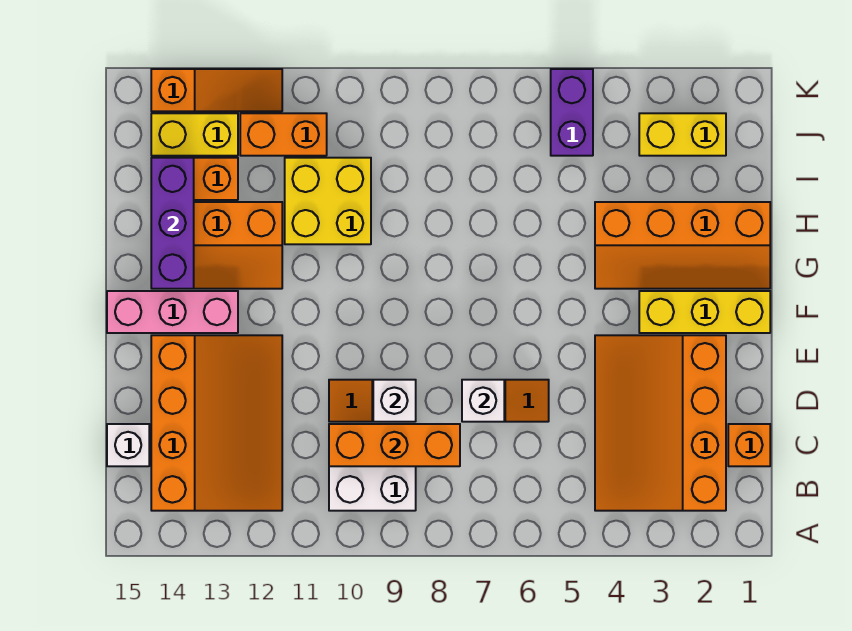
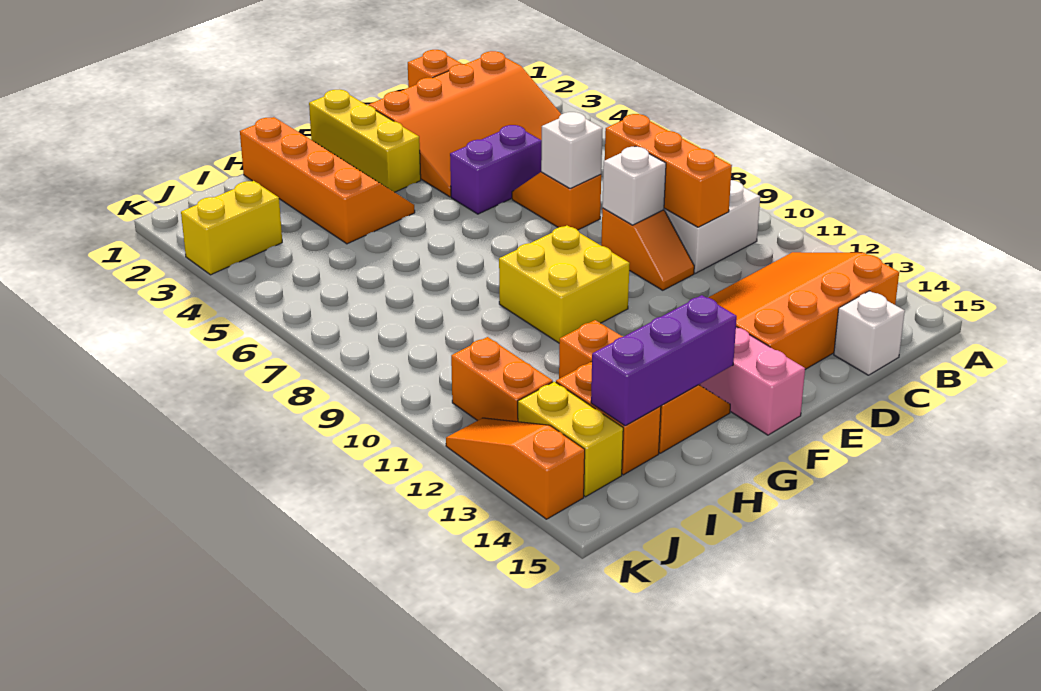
yellow 2x2 brick [285,158,371,244] -> yellow 2x2 brick moved to [499,226,630,343]
yellow 1x2 brick [639,113,726,156] -> yellow 1x2 brick turned to [181,181,282,275]
purple 1x2 brick [551,69,593,156] -> purple 1x2 brick moved to [450,125,542,214]

